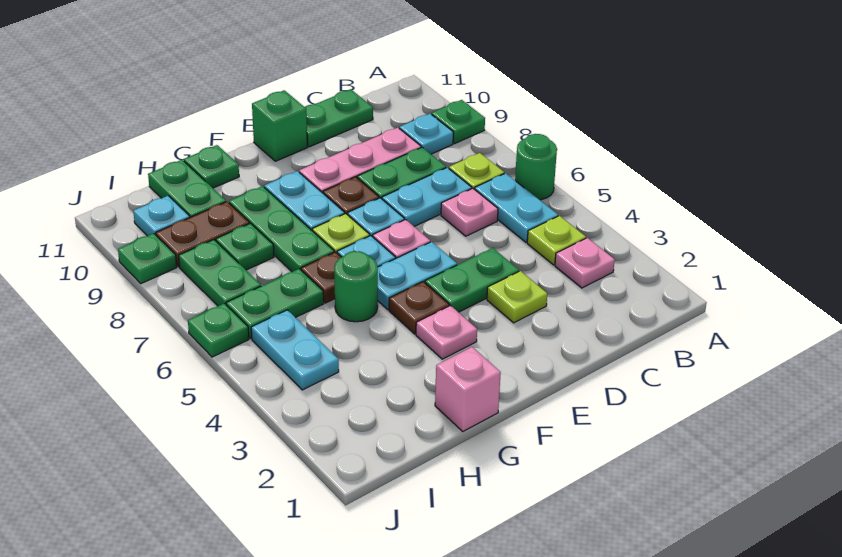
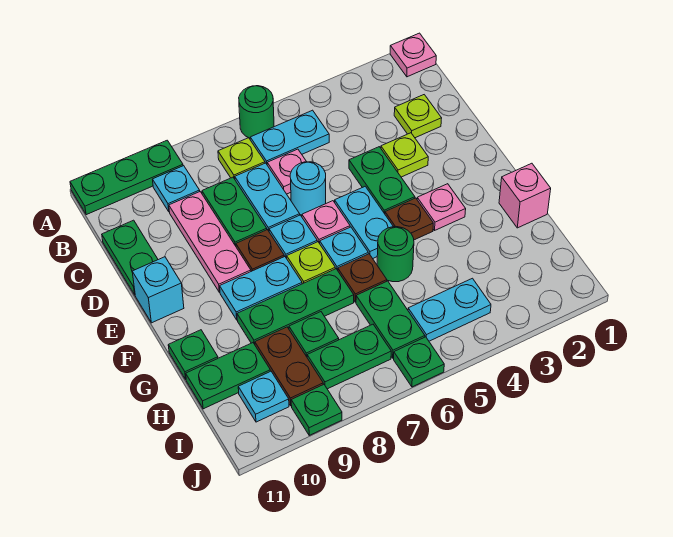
green 1x1 plate [432,100,485,143] -> green 1x3 plate [70,140,183,215]
pink 1x1 plate [555,238,615,288] -> pink 1x1 plate moved to [390,33,436,77]
lime 1x1 plate [527,216,586,265] -> lime 1x1 plate moved to [394,95,442,138]
none -> cyan 1x1 round brick [290,162,326,215]
green 1x1 brick [252,90,307,161] -> cyan 1x1 brick [132,257,184,323]

